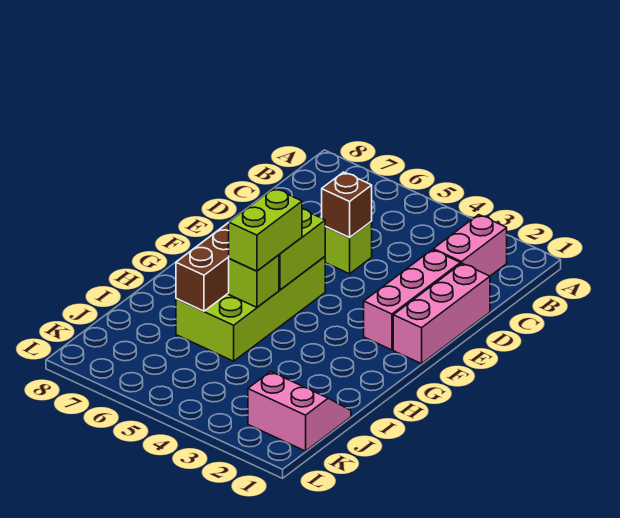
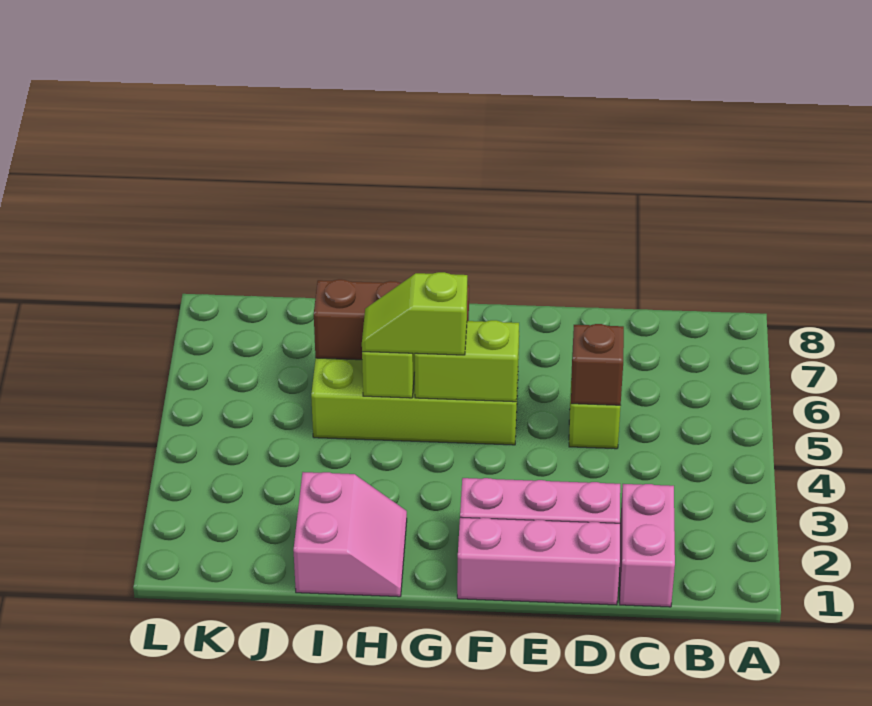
pink 1x2 brick [433,215,507,276] -> pink 1x2 brick turned to [620,484,675,607]
lime 1x2 brick [229,188,302,271] -> lime 1x2 slope [362,272,467,355]
pink 2x2 slope [248,372,351,451] -> pink 2x2 slope moved to [293,472,407,597]

